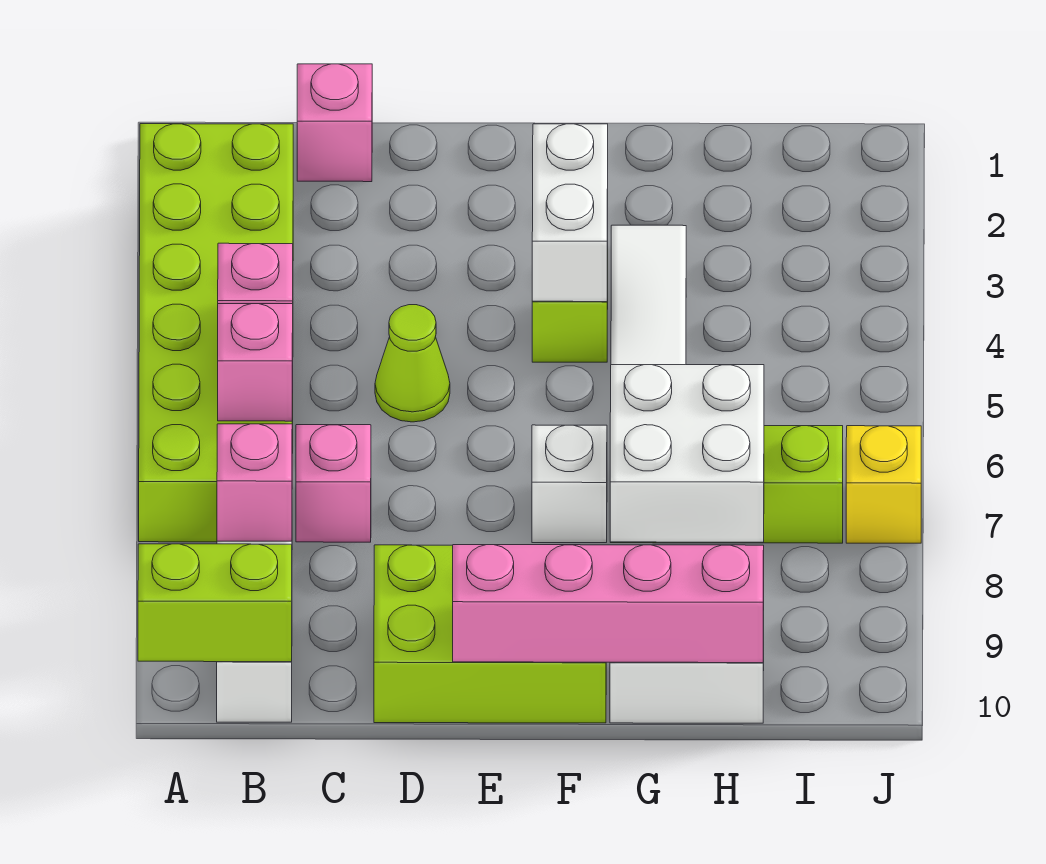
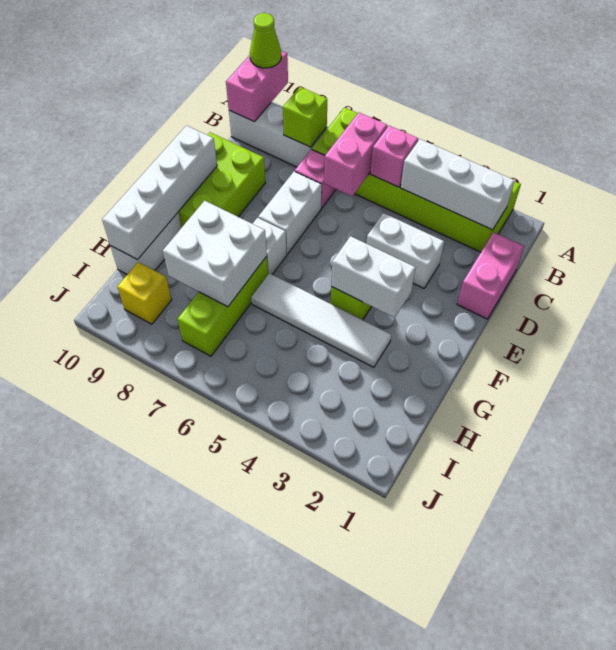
lime 1x2 brick [138,544,292,662] -> pink 1x2 brick [226,51,288,122]
none -> white 1x3 brick [401,139,515,230]
pink 1x1 brick [218,304,293,421] -> pink 1x2 brick [324,112,387,196]
pink 1x1 brick [217,424,292,541] -> lime 1x1 brick [283,87,327,147]
pink 1x1 brick [297,64,372,182] -> pink 1x2 brick [457,232,524,319]
none -> white 1x2 brick [366,213,444,288]
lime 1x1 cone [375,305,450,422] -> lime 1x1 cone moved to [250,13,281,68]
none -> white 1x2 brick [258,171,322,254]
pink 1x4 brick [453,545,764,663] -> white 1x4 brick [102,126,217,259]
yellow 1x1 brick [846,426,921,543] -> yellow 1x1 brick moved to [117,262,172,324]

